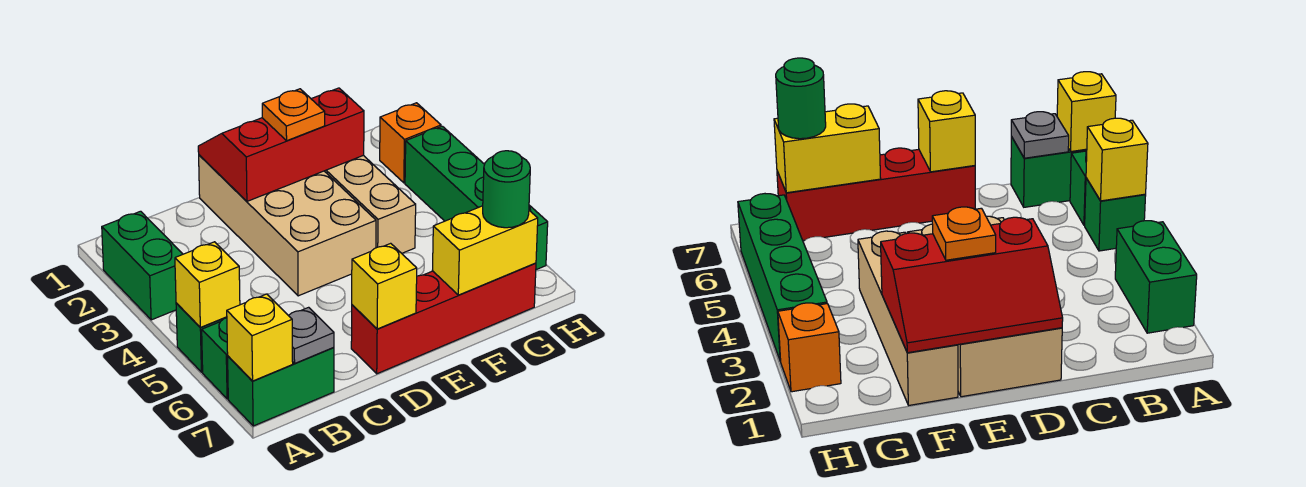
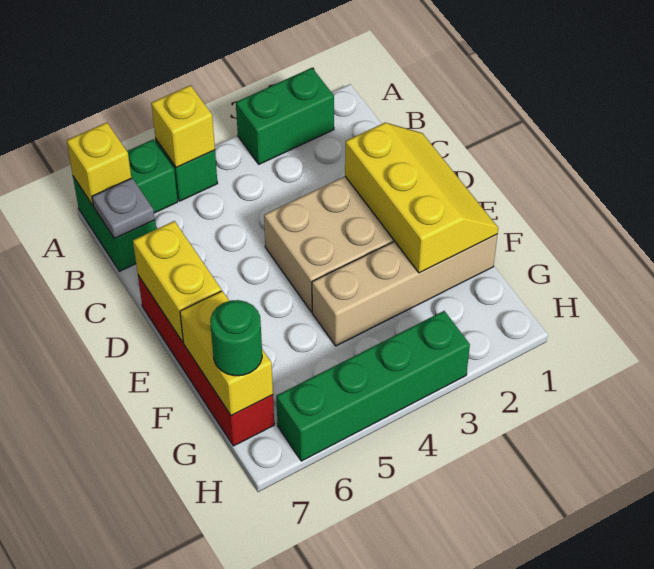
red 2x3 slope [198,88,364,201] -> yellow 2x3 slope [345,123,498,273]
yellow 1x1 brick [352,243,417,329] -> yellow 1x2 brick [133,221,221,342]
orange 1x1 plate [262,89,325,141] -> none
orange 1x1 brick [380,103,441,183] -> none

